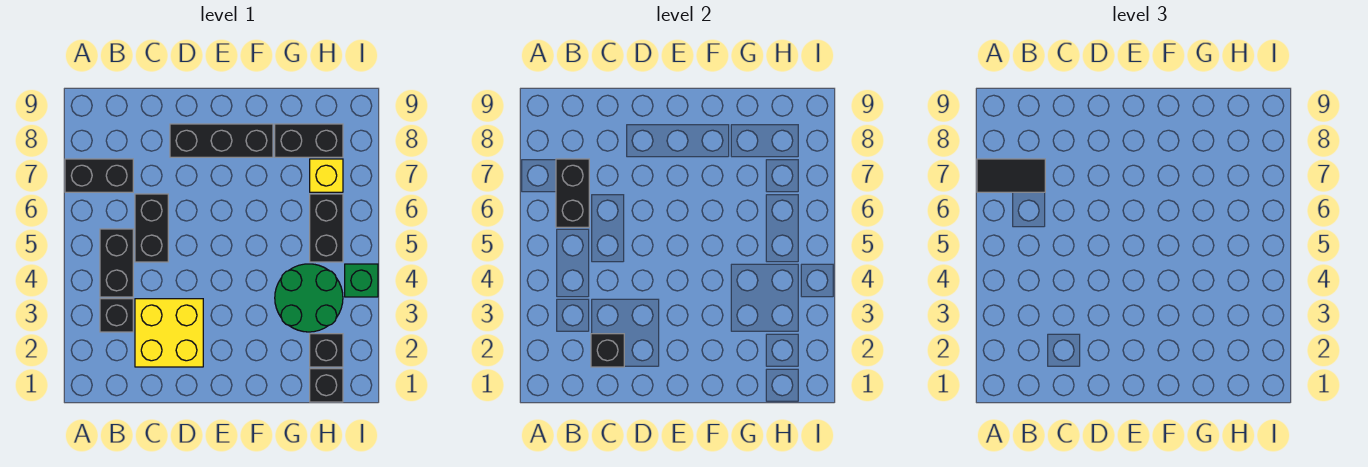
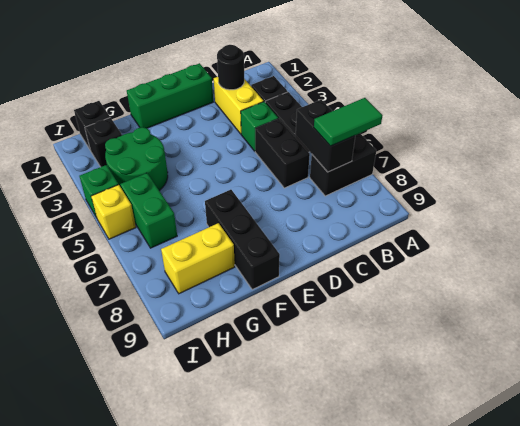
black 1x2 tile [977,159,1045,192] -> green 1x2 tile [314,98,383,146]
yellow 2x2 brick [135,299,203,367] -> yellow 1x2 brick [214,77,264,134]
black 1x1 brick [591,334,624,367] -> black 1x1 round brick [217,45,244,90]
none -> green 1x1 brick [241,102,278,151]
none -> green 1x3 brick [127,63,213,128]
black 1x3 brick [170,124,273,157] -> black 1x3 brick turned to [205,189,280,289]
black 1x2 brick [275,124,343,157] -> yellow 1x2 brick [161,223,235,294]
black 1x2 brick [310,194,343,262] -> green 1x2 brick [120,173,177,248]
yellow 1x1 brick [310,159,343,192] -> yellow 1x1 brick moved to [91,185,136,239]

